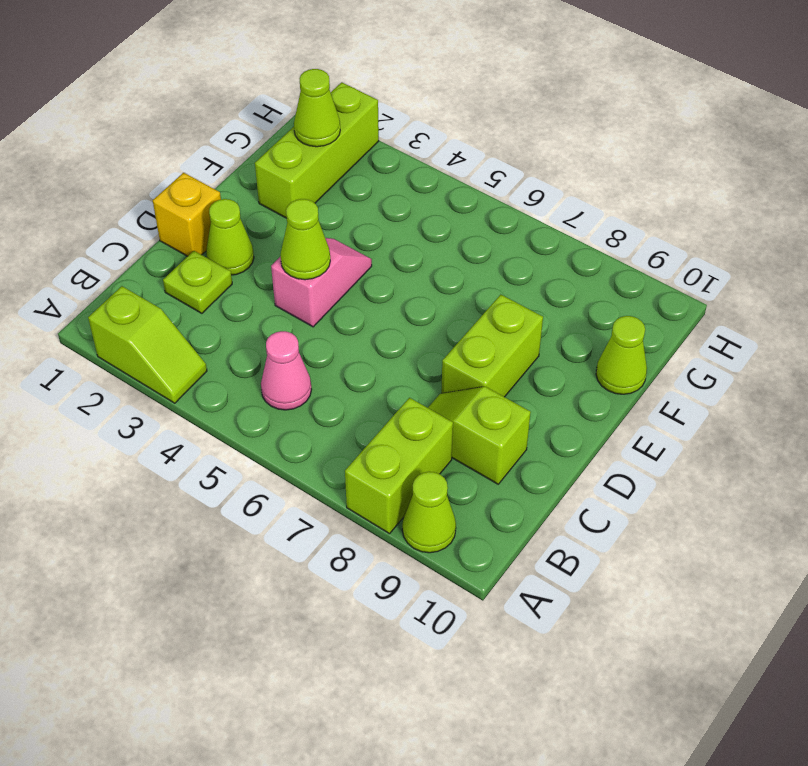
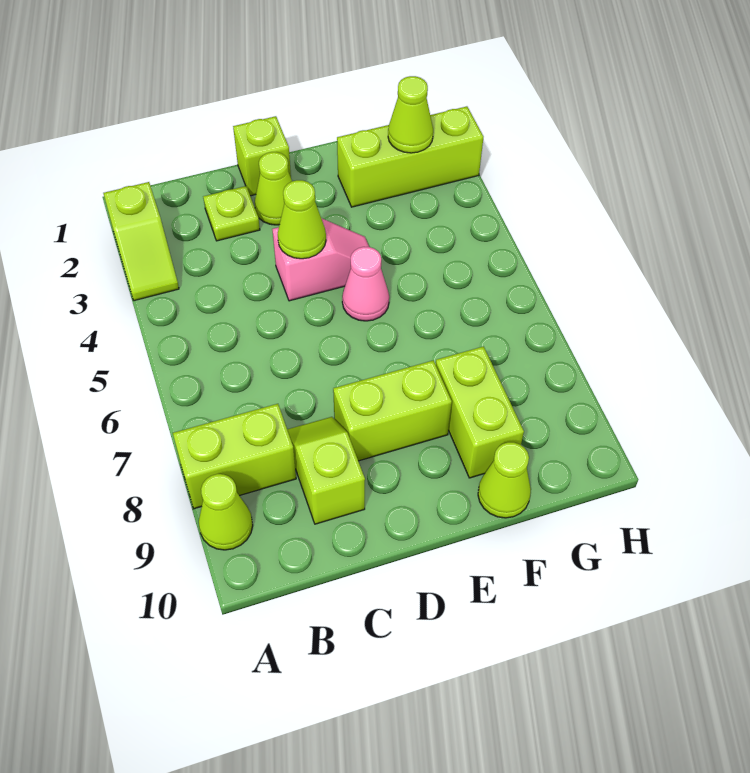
pink 1x1 cone [261,331,312,410] -> pink 1x1 cone moved to [342,247,389,321]
yellow 1x1 brick [153,173,221,256] -> lime 1x1 brick [233,116,291,196]
none -> lime 1x2 brick [436,347,524,478]

